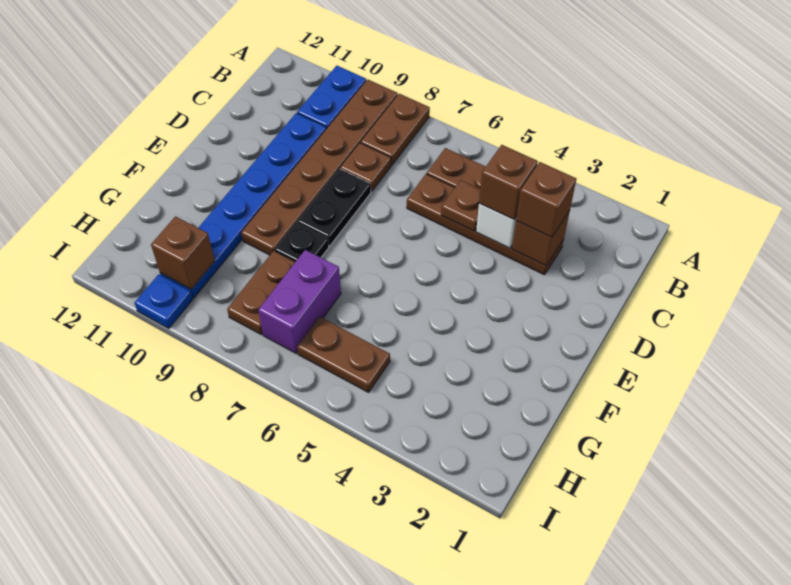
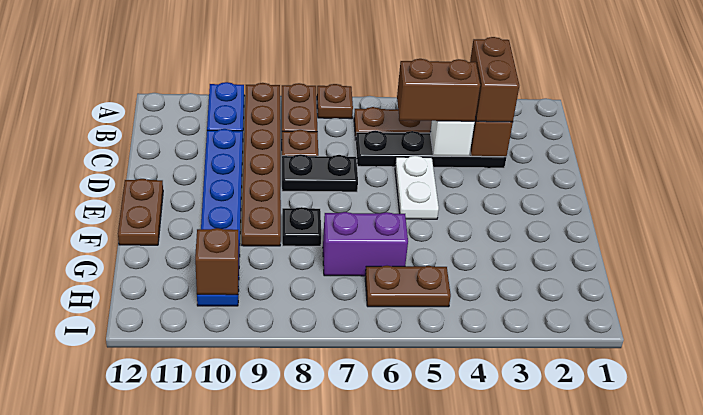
brown 1x4 plate [407,174,564,275] -> black 1x4 plate [356,131,506,168]
brown 1x1 brick [516,162,576,237] -> brown 1x2 brick [470,37,519,122]
brown 1x1 brick [479,145,538,219] -> brown 1x2 brick [397,59,480,121]
brown 1x1 plate [441,180,480,231] -> brown 1x1 plate moved to [317,84,353,119]
none -> white 1x2 plate [395,156,439,219]
black 1x2 plate [297,169,371,246] -> black 1x2 plate turned to [282,154,358,192]
purple 1x2 brick [258,250,341,353] -> purple 1x2 brick turned to [323,212,408,276]
brown 1x2 plate [227,251,295,335] -> brown 1x2 plate moved to [118,179,163,245]
blue 1x1 plate [134,274,193,328] -> none

